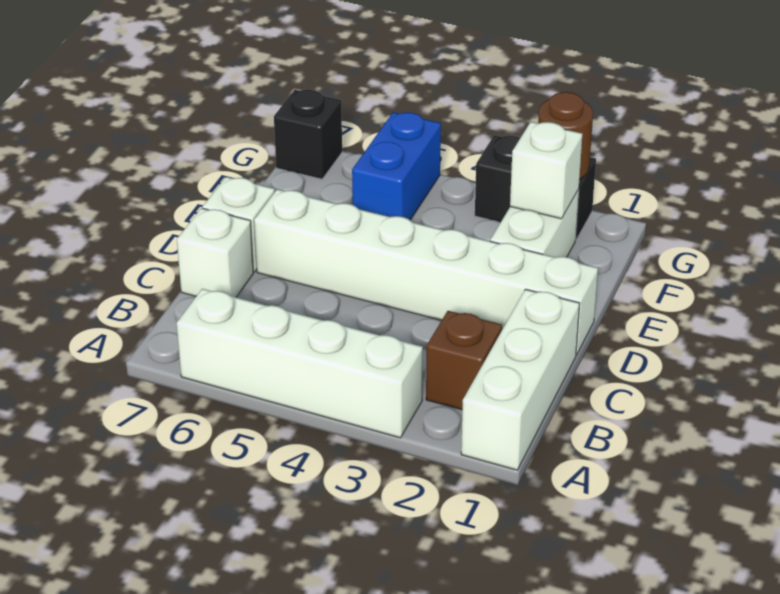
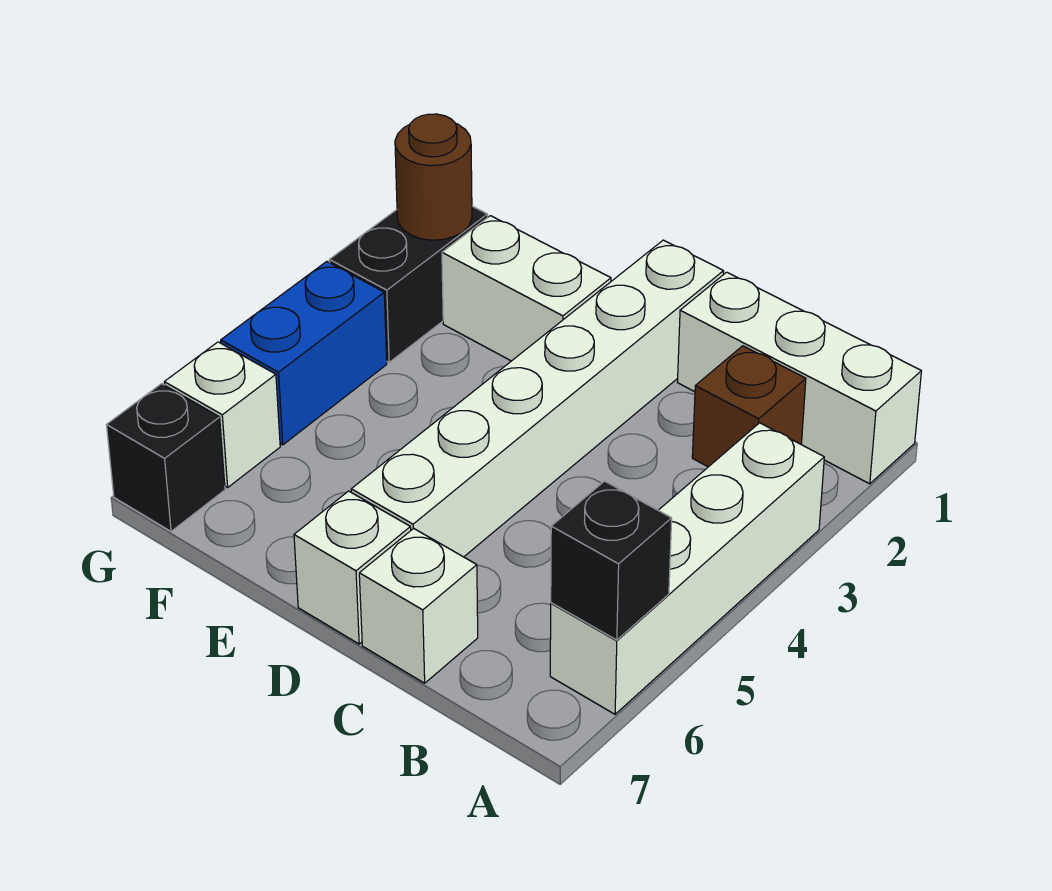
none -> black 1x1 brick [551,481,672,640]
white 1x1 brick [510,122,582,219] -> white 1x1 brick moved to [164,342,280,487]
blue 1x2 brick [352,112,441,220] -> blue 1x2 brick turned to [221,262,387,445]

